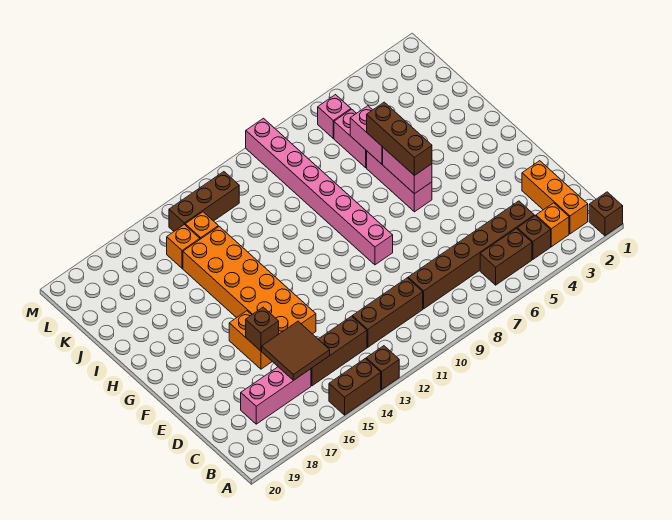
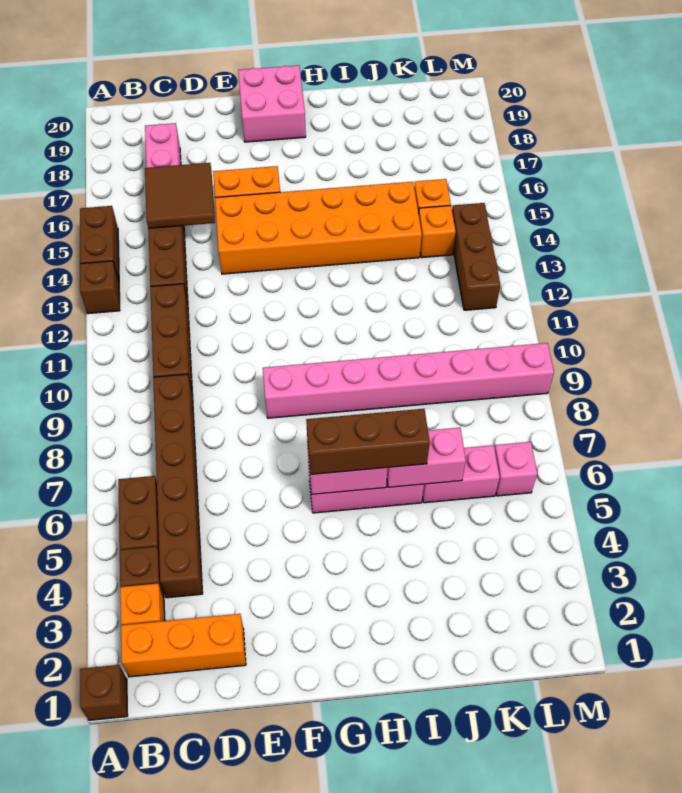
brown 1x1 brick [246,307,279,351] -> none
none -> pink 2x2 brick [238,65,306,142]

